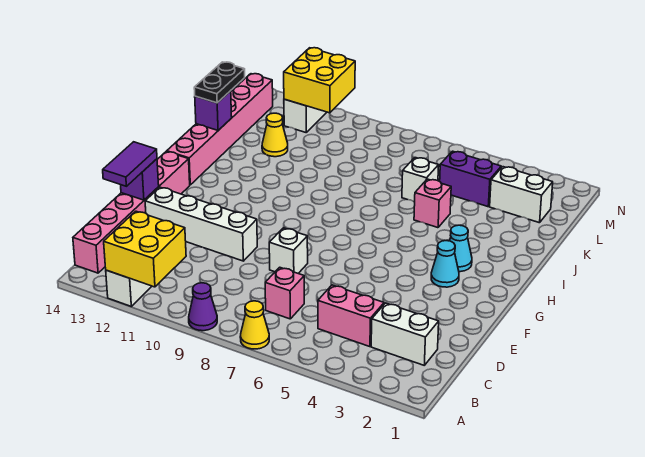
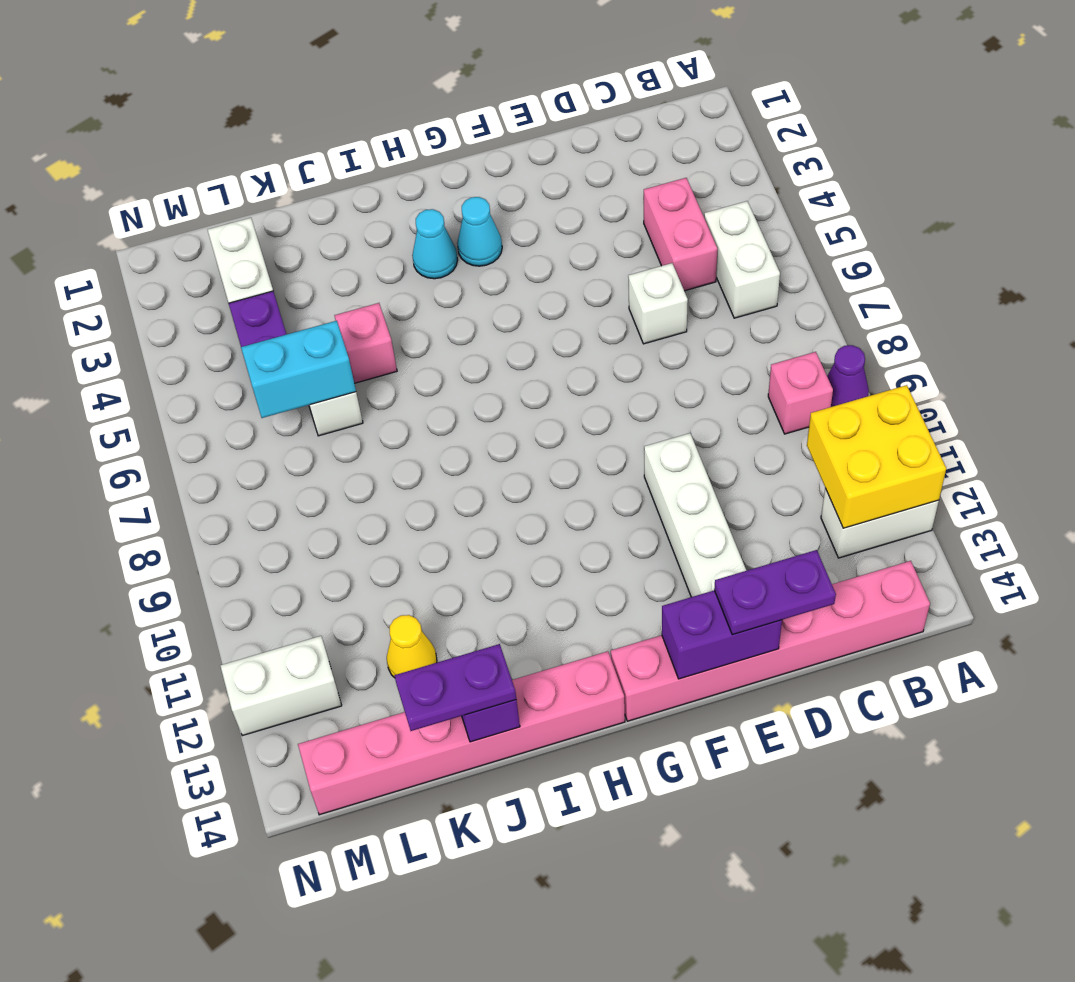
yellow 1x1 cone [240,301,269,349] -> none
white 1x2 brick [371,303,439,365] -> white 1x2 brick moved to [704,201,780,318]
pink 1x1 brick [265,267,304,319] -> pink 1x1 brick moved to [768,352,833,434]
purple 1x2 tile [103,142,157,186] -> purple 1x2 plate [714,550,836,635]
white 1x1 brick [269,228,308,273] -> white 1x1 brick moved to [628,263,688,344]
purple 1x1 brick [121,159,159,200] -> purple 1x2 brick [662,590,782,679]
black 1x2 plate [194,62,245,103] -> purple 1x2 plate [394,644,516,731]
none -> cyan 1x2 brick [241,321,356,418]
yellow 2x2 brick [284,48,355,113] -> none

